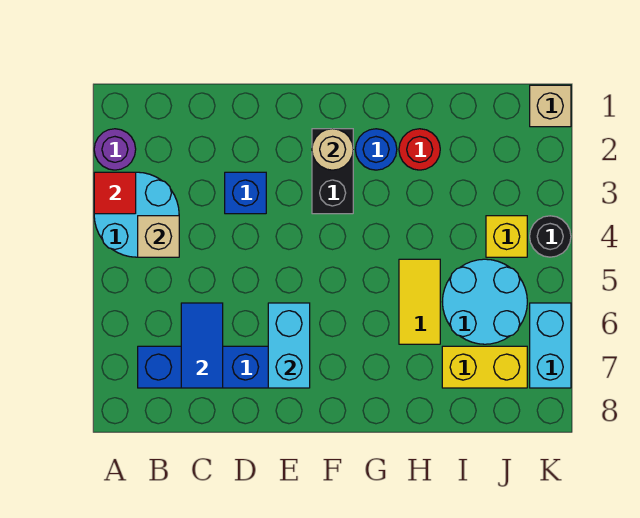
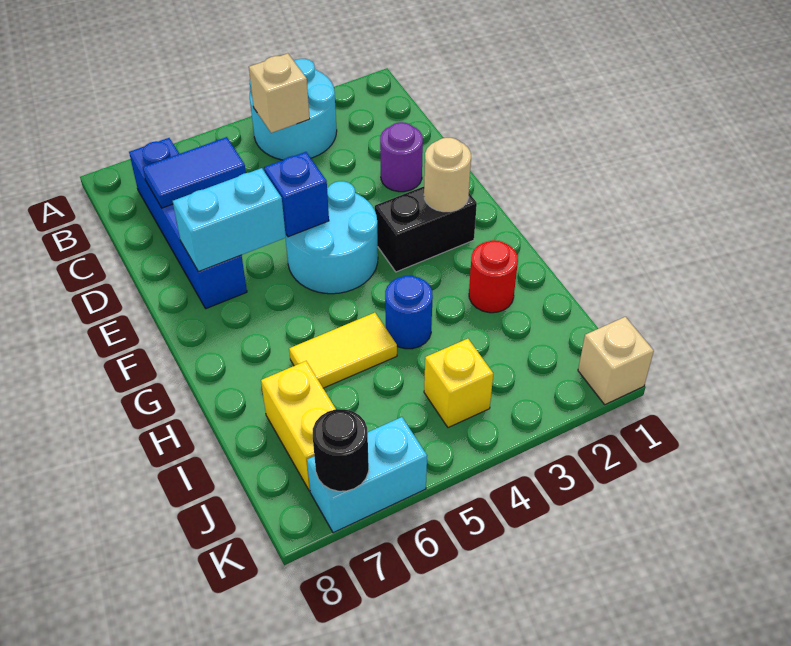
purple 1x1 round brick [94,129,136,170] -> purple 1x1 round brick moved to [380,122,423,192]
red 1x1 tile [94,172,136,214] -> none
blue 1x1 brick [225,172,266,214] -> blue 1x1 brick moved to [264,152,329,237]
blue 1x1 round brick [355,129,397,170] -> blue 1x1 round brick moved to [385,276,433,349]
cyan 2x2 round brick [442,259,527,344] -> cyan 2x2 round brick moved to [285,181,378,294]
black 1x1 round brick [530,216,571,257] -> black 1x1 round brick moved to [313,409,369,491]

